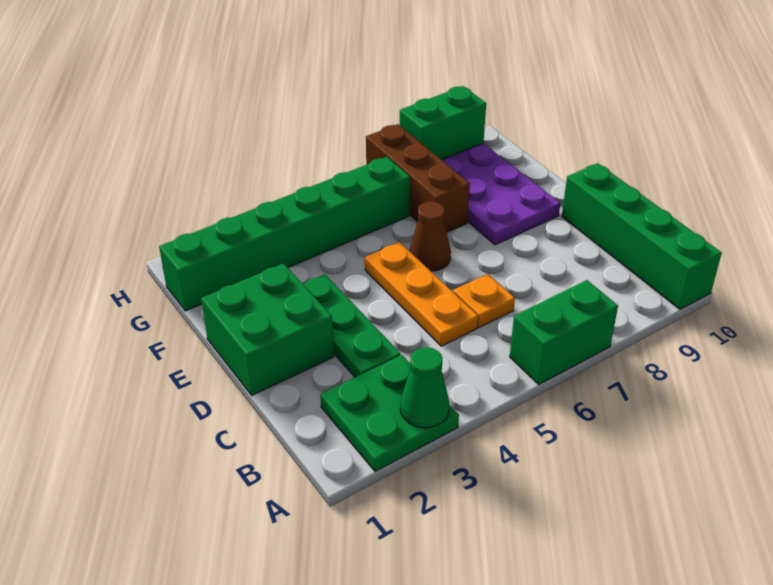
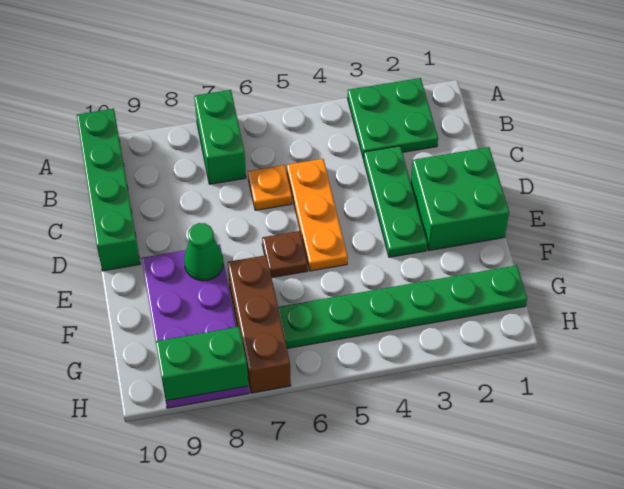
green 1x1 cone [400,347,450,428] -> green 1x1 cone moved to [184,223,223,281]
green 1x2 brick [510,280,618,384] -> green 1x2 brick turned to [194,90,246,184]
brown 1x1 cone [409,202,451,271] -> brown 1x1 plate [262,231,308,277]
green 1x6 brick [159,157,410,311] -> green 1x6 plate [278,265,527,348]

